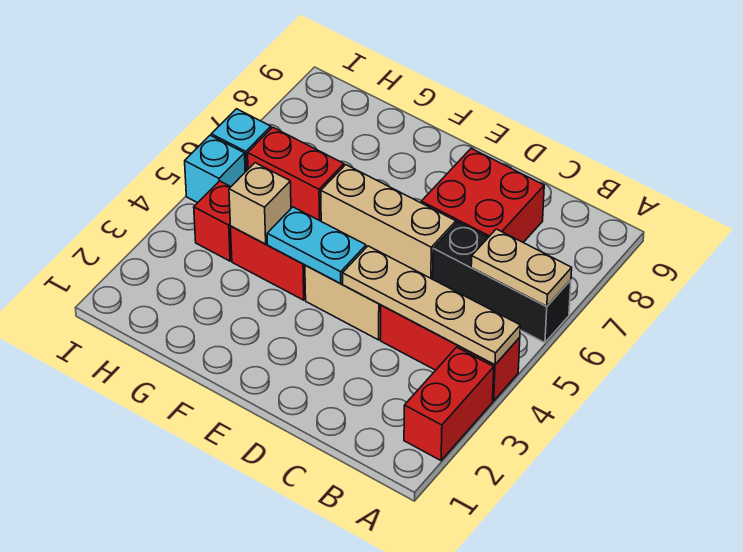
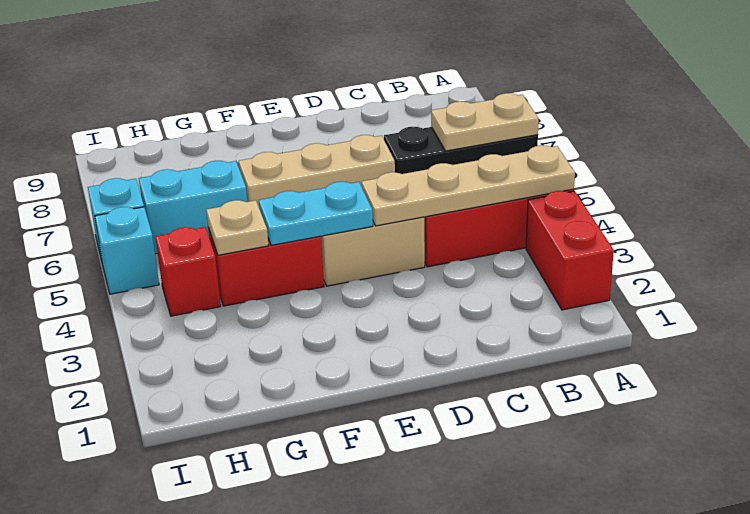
red 2x2 brick [421,149,544,242] -> none
tan 1x1 brick [229,163,291,244] -> tan 1x1 plate [206,200,269,255]
red 1x2 brick [248,127,344,221] -> cyan 1x2 brick [139,161,247,254]

